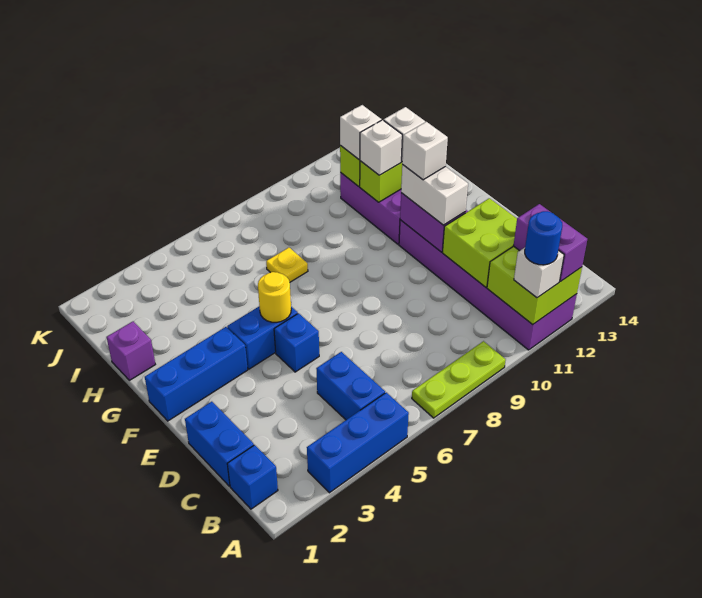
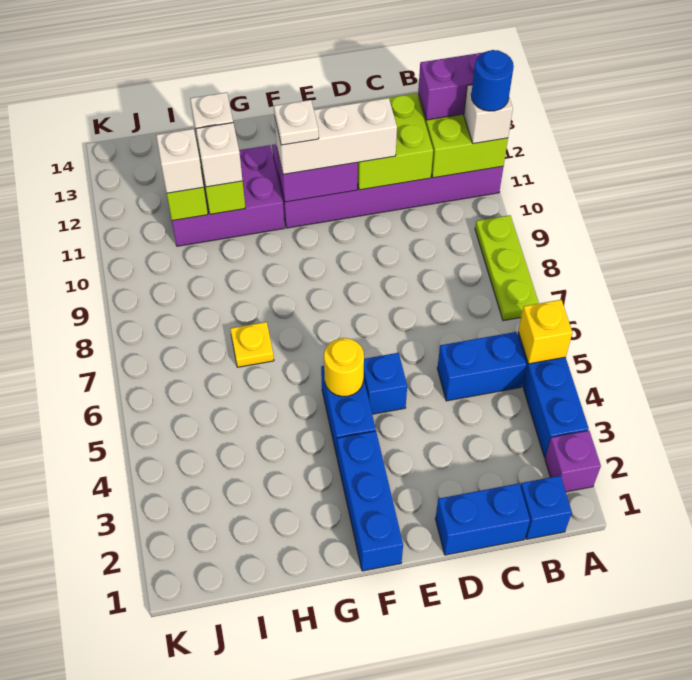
none -> yellow 1x1 brick [518,300,572,364]
white 1x2 brick [401,165,468,225] -> white 1x3 brick [275,98,397,174]
white 1x1 brick [402,122,448,180] -> white 1x1 plate [274,100,319,145]
purple 1x1 brick [107,322,155,380] -> purple 1x1 brick moved to [545,431,601,492]

